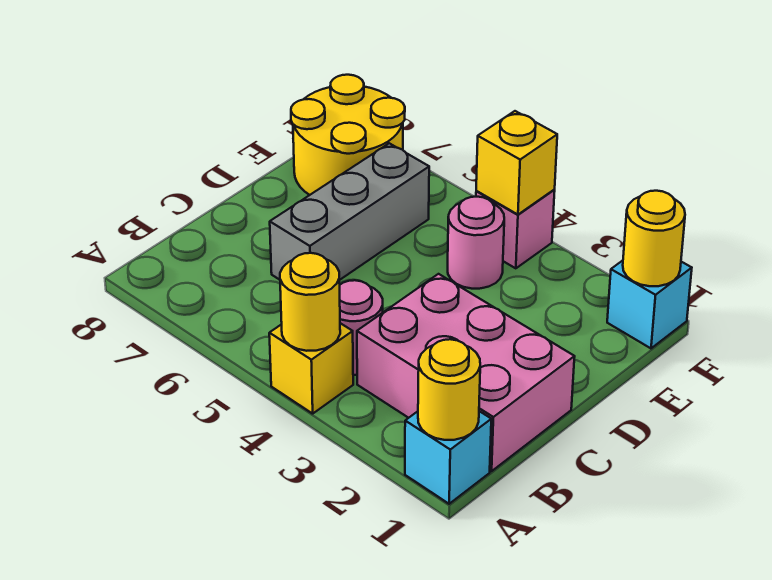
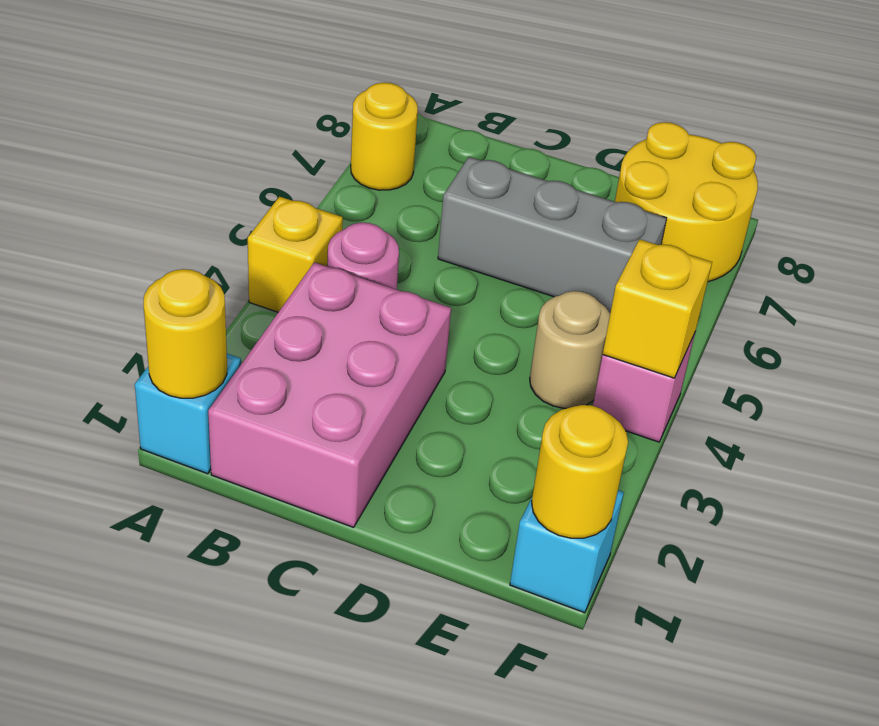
yellow 1x1 round brick [280,253,340,351] -> yellow 1x1 round brick moved to [351,83,418,190]
pink 1x1 round brick [448,197,504,289] -> tan 1x1 round brick [530,291,610,408]

